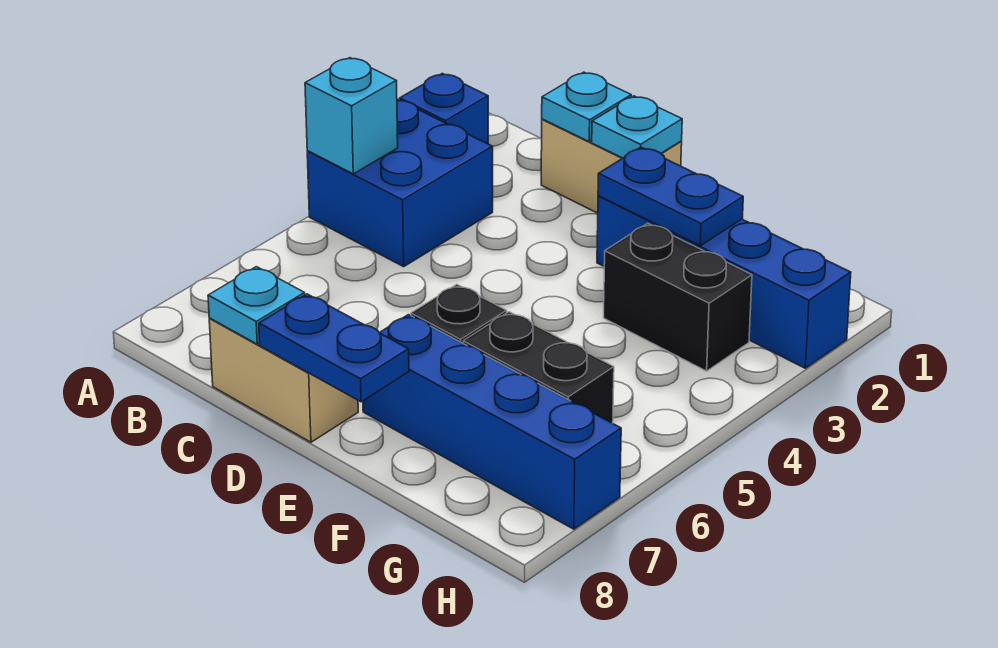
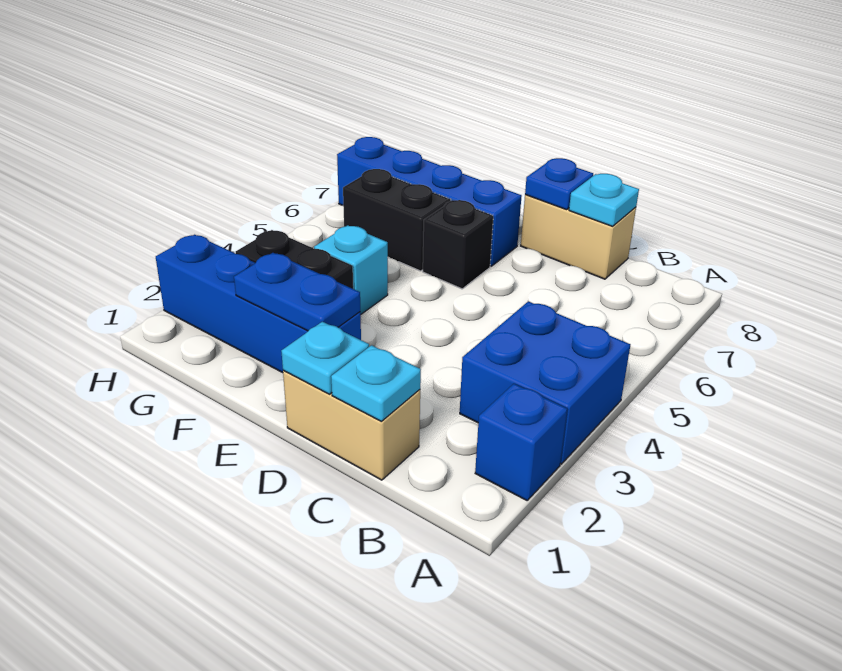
cyan 1x1 brick [305,58,398,174] -> cyan 1x1 brick moved to [314,225,388,314]
blue 1x2 plate [259,294,409,402] -> blue 1x1 plate [525,158,593,210]

